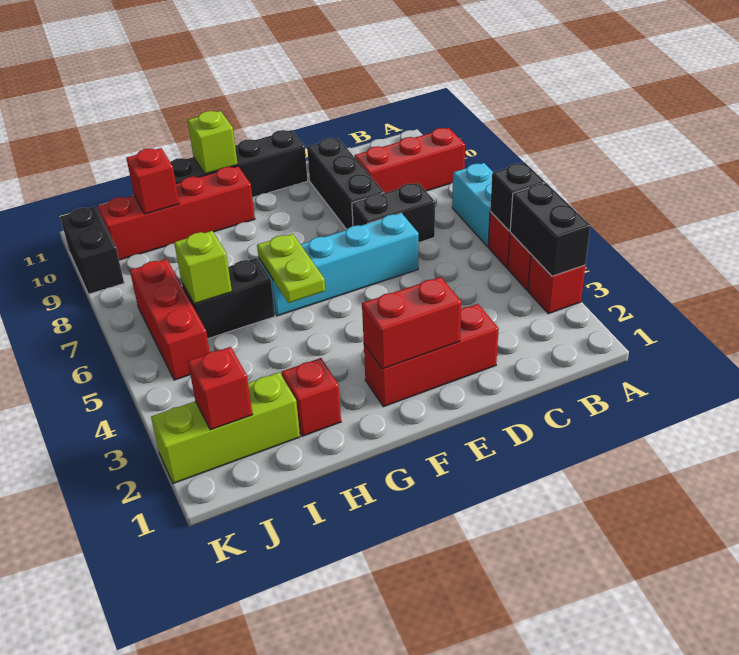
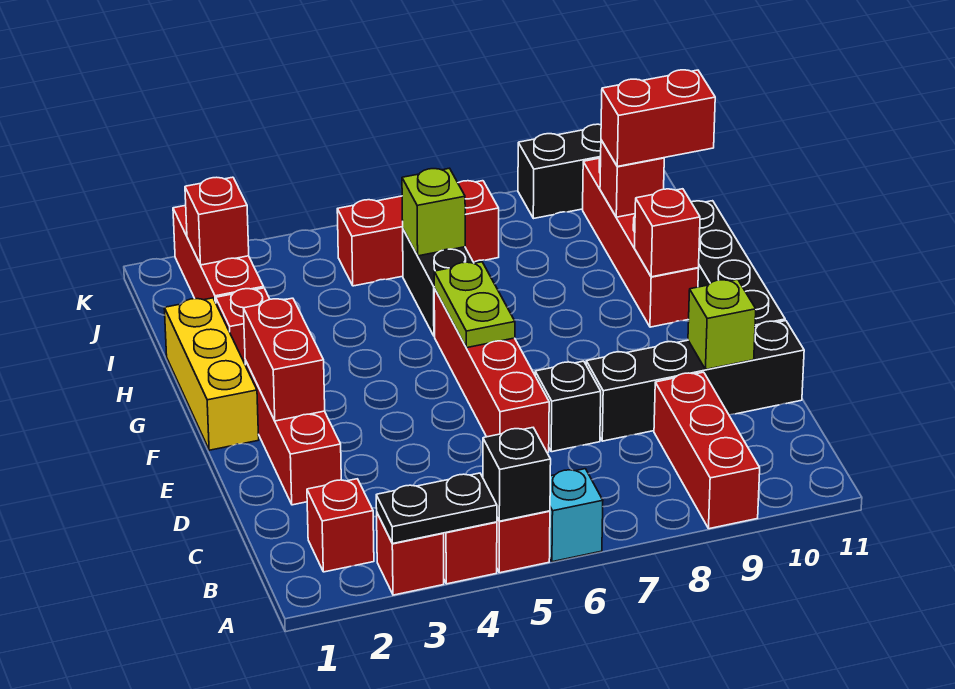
black 1x2 brick [510,183,590,276] -> black 1x2 plate [376,473,497,544]
cyan 1x2 brick [452,163,493,247] -> cyan 1x1 brick [550,469,603,562]
none -> red 1x1 brick [307,479,374,572]
black 1x2 brick [352,183,435,243] -> black 1x1 brick [535,361,601,452]
cyan 1x4 brick [259,213,418,316] -> red 1x4 brick [434,288,549,453]
black 1x3 brick [307,138,384,230] -> black 1x4 brick [586,321,804,441]
none -> yellow 1x3 brick [164,298,259,450]
lime 1x2 plate [257,234,325,303] -> lime 1x2 plate turned to [434,262,515,348]
none -> red 1x1 brick [634,189,700,277]
lime 1x1 brick [188,111,238,174] -> lime 1x1 brick moved to [688,279,756,369]
lime 1x3 brick [151,372,300,483] -> red 1x3 brick [173,205,264,303]
none -> red 1x2 brick [601,70,715,166]

